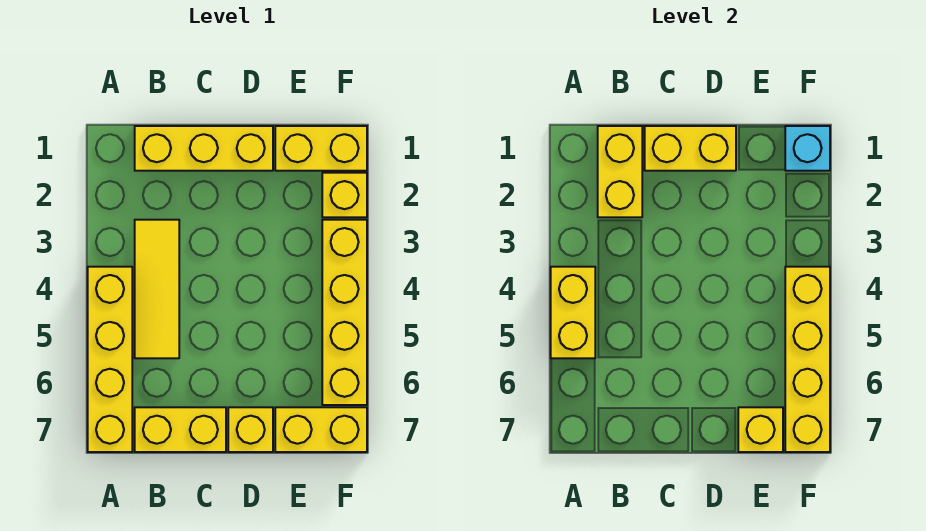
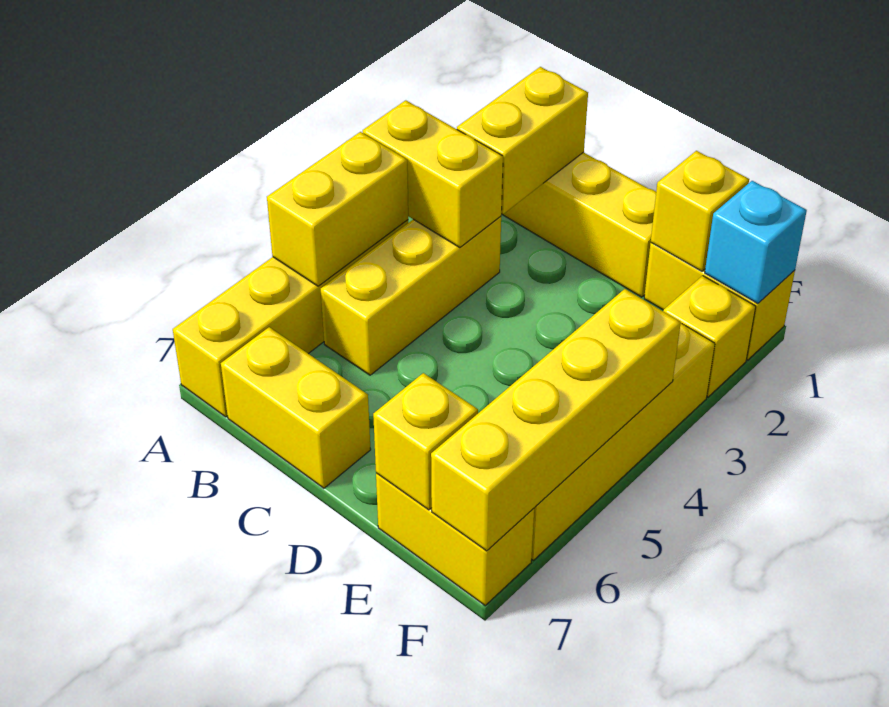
yellow 1x3 tile [135,220,179,358] -> yellow 1x3 brick [321,216,501,375]
yellow 1x2 brick [645,126,736,171] -> yellow 1x2 brick moved to [363,100,503,248]
yellow 1x1 brick [228,407,273,452] -> yellow 1x1 brick moved to [651,151,749,271]

